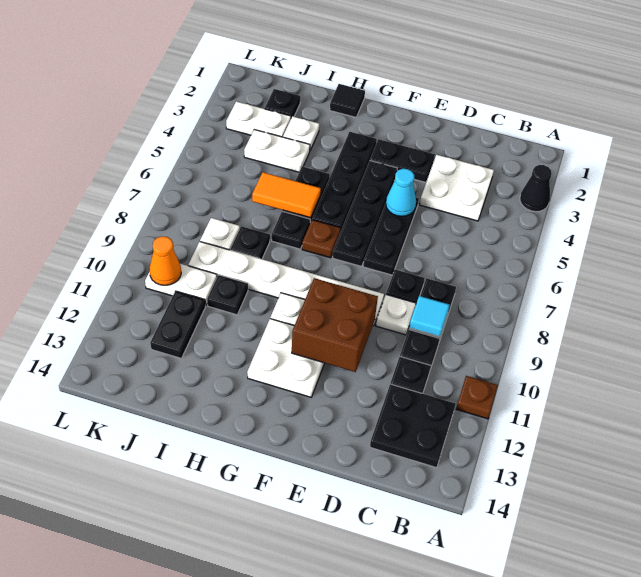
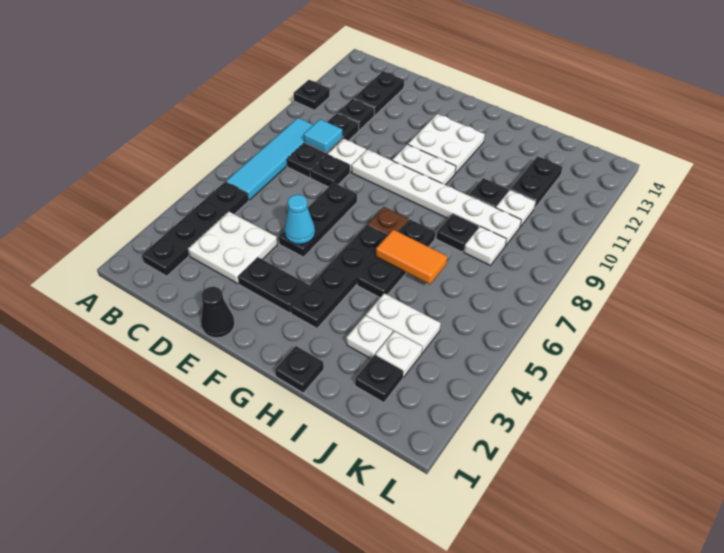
black 1x1 cone [520,165,552,212] -> black 1x1 cone moved to [201,287,235,338]
brown 1x1 plate [456,376,498,419] -> black 1x1 plate [294,80,330,110]
none -> cyan 1x4 tile [226,118,313,200]
black 2x2 plate [370,384,456,468] -> black 1x2 plate [354,71,404,115]
brown 2x2 brick [292,278,378,372] -> none
black 1x4 plate [333,161,397,266] -> black 1x4 plate moved to [142,182,248,276]
black 1x1 tile [330,84,365,117] -> black 1x1 plate [275,346,324,393]
white 1x2 plate [226,101,291,137] -> white 1x1 plate [376,331,422,377]
white 1x2 plate [145,264,217,306] -> white 1x1 plate [496,190,536,227]
orange 1x1 cone [149,236,181,285] -> none

